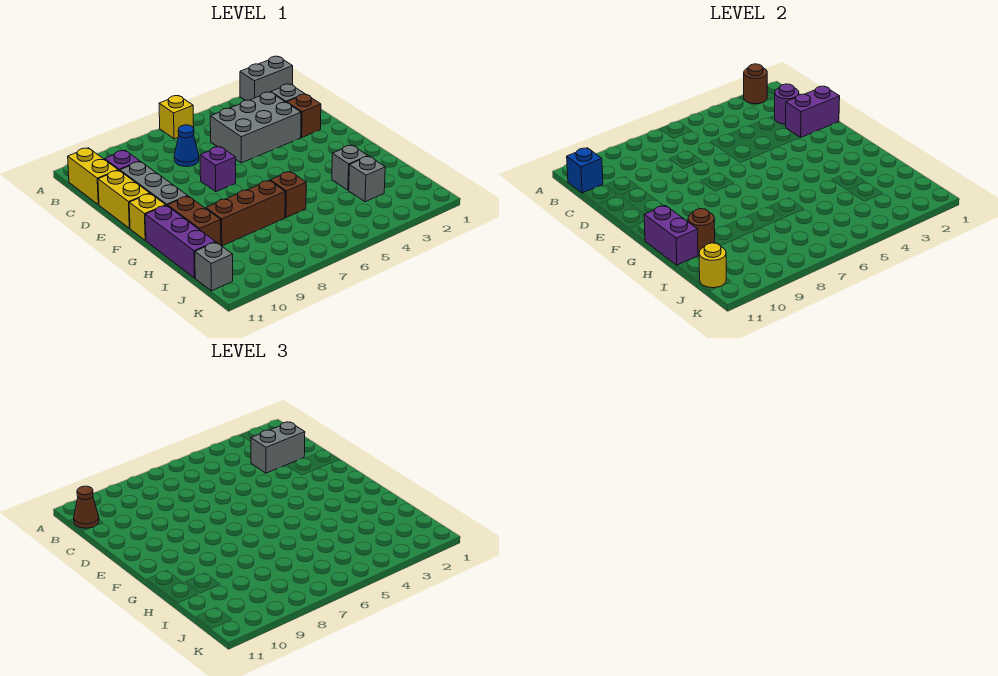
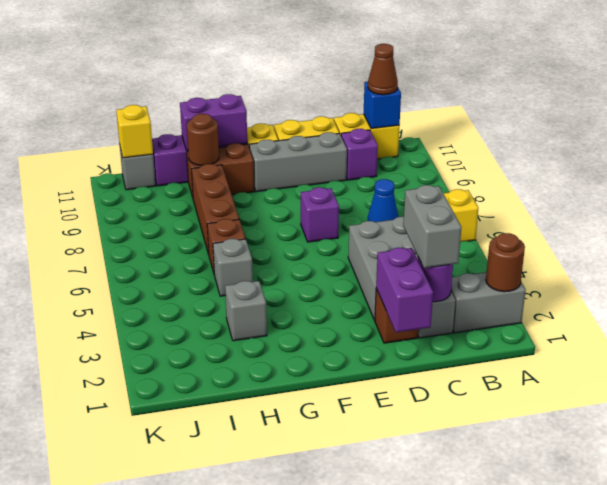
grey 1x2 brick [240,56,293,100] -> grey 1x2 brick turned to [451,273,526,333]
grey 1x1 brick [349,156,385,202] -> grey 1x1 brick moved to [213,239,253,296]
yellow 1x1 round brick [699,243,726,288] -> yellow 1x1 brick [116,105,153,158]

